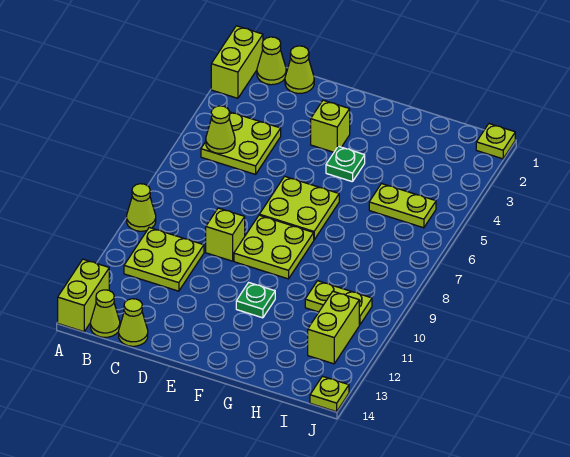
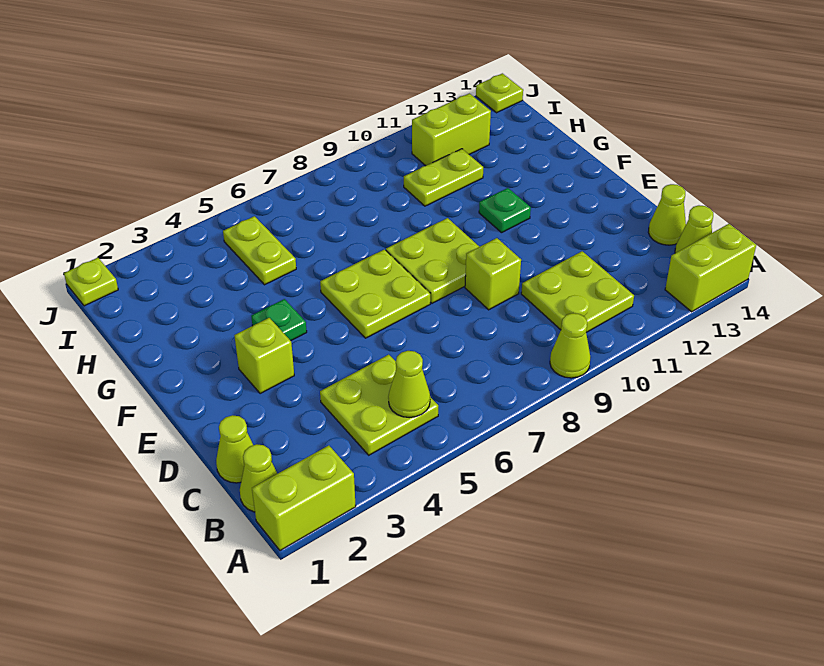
lime 1x2 plate [305,281,372,325] -> lime 1x2 plate turned to [404,149,483,206]

